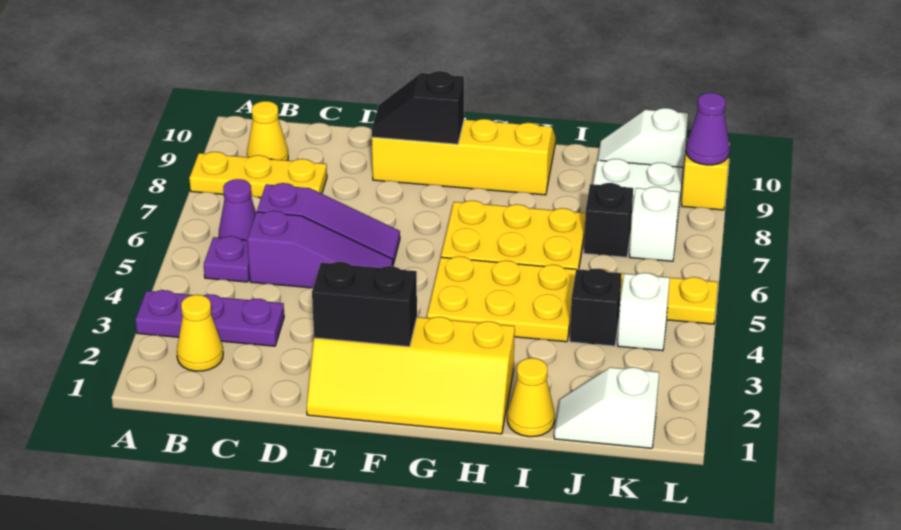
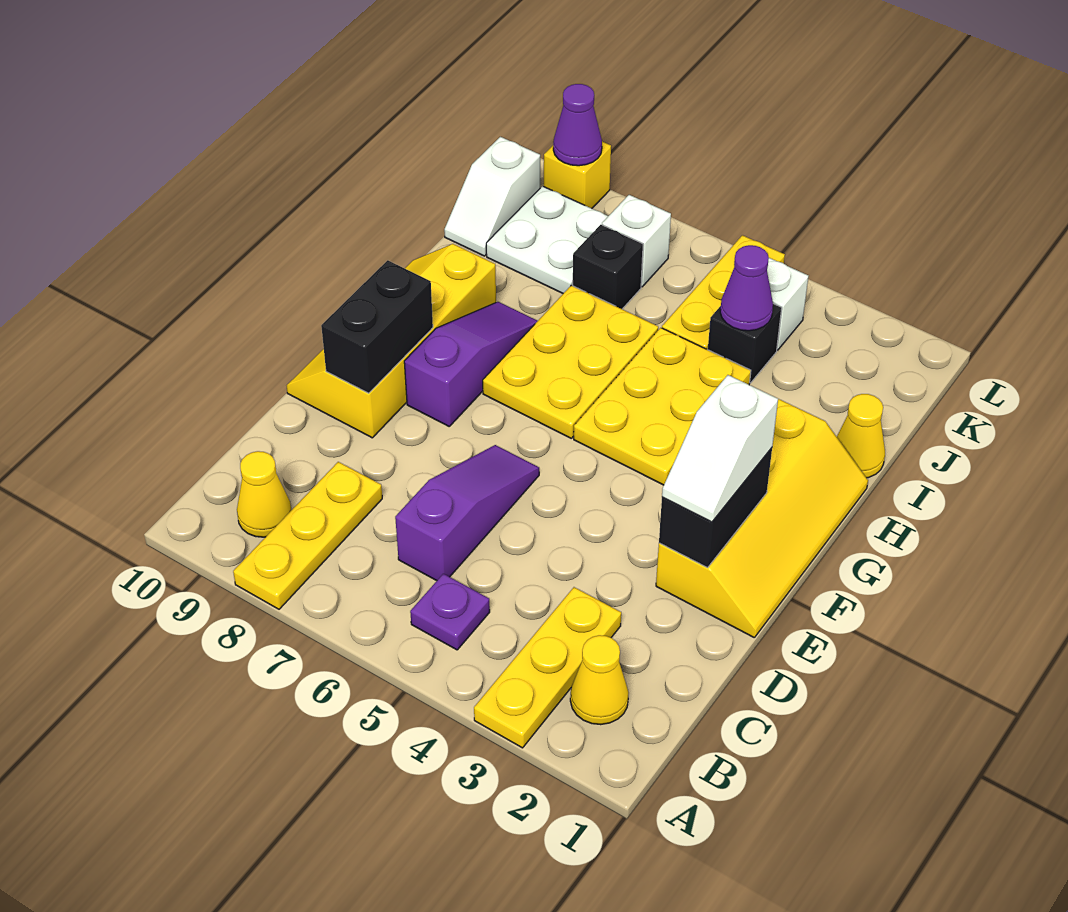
purple 1x3 plate [135,290,284,346] -> yellow 1x3 plate [474,587,621,748]
purple 1x1 cone [219,179,256,240] -> purple 1x1 cone moved to [720,245,773,331]
purple 1x3 slope [247,211,393,288] -> purple 1x3 slope moved to [404,302,537,426]
black 1x2 slope [372,71,464,144] -> black 1x2 brick [321,260,433,393]
white 1x2 slope [554,367,659,448] -> white 1x2 slope moved to [662,375,778,522]

